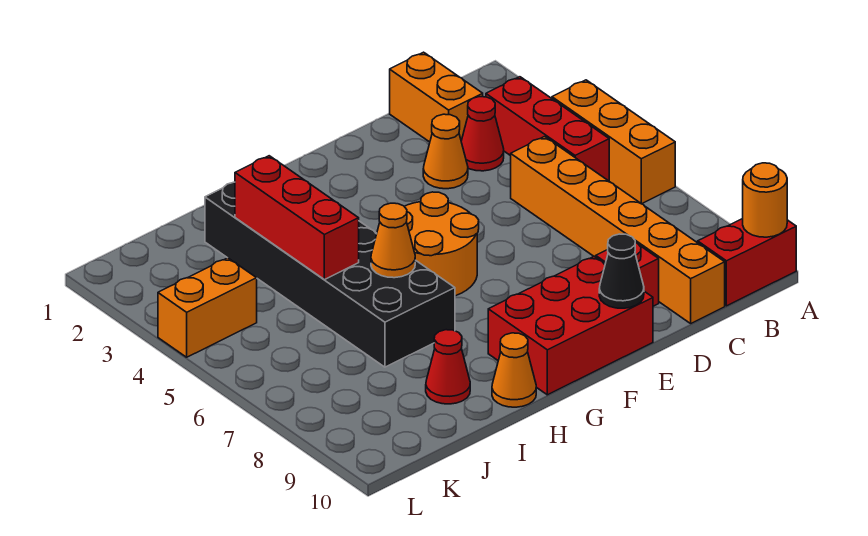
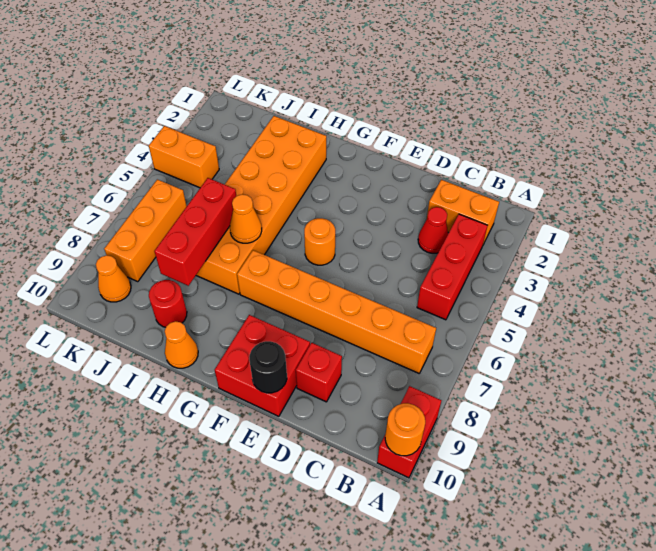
orange 1x3 brick [552,80,675,204] -> orange 1x3 brick moved to [104,179,187,282]
red 1x2 brick [698,219,796,306] -> red 1x2 brick turned to [377,386,441,478]
orange 1x2 brick [390,52,483,142] -> orange 1x2 brick turned to [427,180,499,245]
orange 1x6 brick [511,137,725,323] -> orange 1x6 brick turned to [237,250,436,373]
orange 1x1 cone [423,114,468,189] -> orange 1x1 cone moved to [96,255,131,302]
red 2x3 brick [488,256,653,395] -> red 2x2 brick [215,315,310,416]
black 1x1 cone [599,234,644,308] -> black 1x1 round brick [249,341,287,393]
orange 2x2 round brick [404,192,479,296] -> orange 1x1 round brick [304,218,335,265]
black 2x6 brick [205,182,455,367] -> orange 2x6 brick [196,116,326,294]
red 1x3 brick [235,156,359,280] -> red 1x3 brick moved to [154,178,236,286]
red 1x1 cone [426,330,470,404] -> red 1x1 round brick [149,280,187,327]

